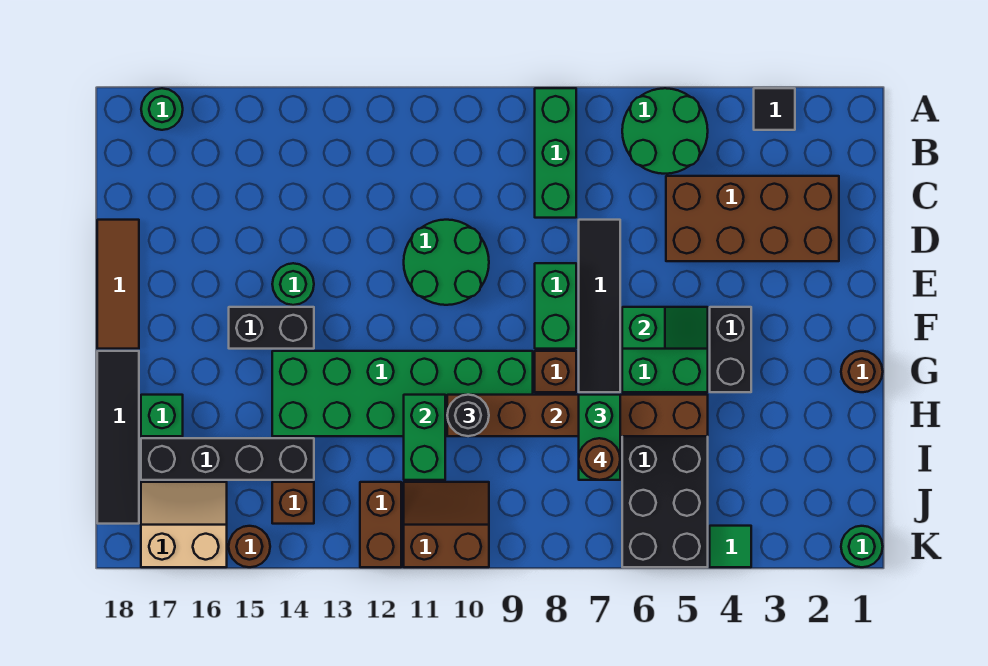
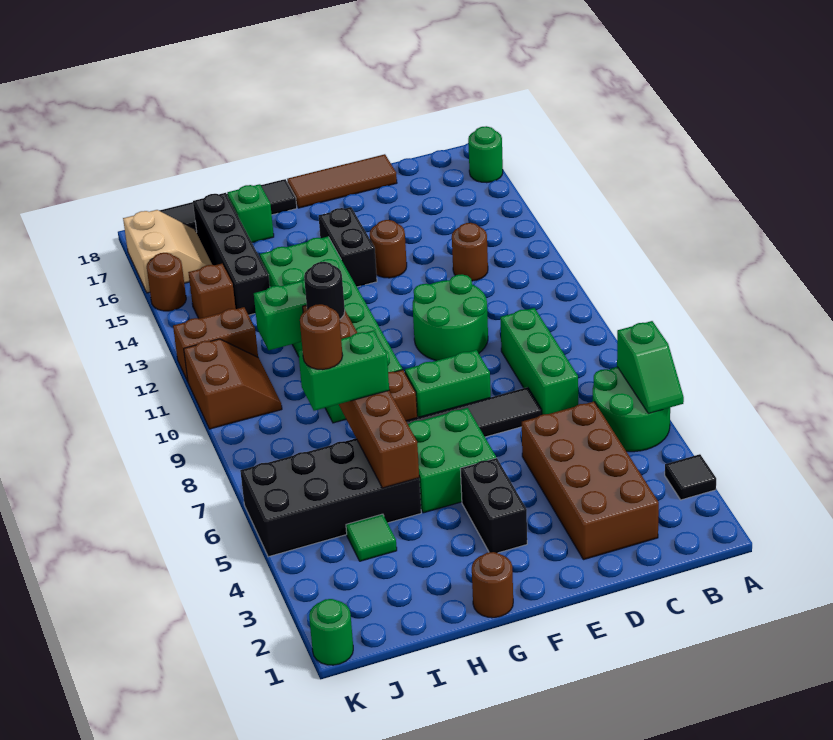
green 1x3 brick [535,88,576,218] -> green 1x3 brick turned to [500,308,578,415]
none -> brown 1x1 round brick [452,223,488,281]
green 1x1 round brick [272,263,314,305] -> brown 1x1 round brick [370,220,407,278]
black 1x2 brick [710,307,751,392] -> black 1x2 brick turned to [460,458,527,553]
green 1x2 slope [622,307,708,349] -> green 1x2 slope moved to [617,321,684,413]
green 1x1 tile [710,526,751,567] -> green 1x1 tile moved to [346,514,397,561]

